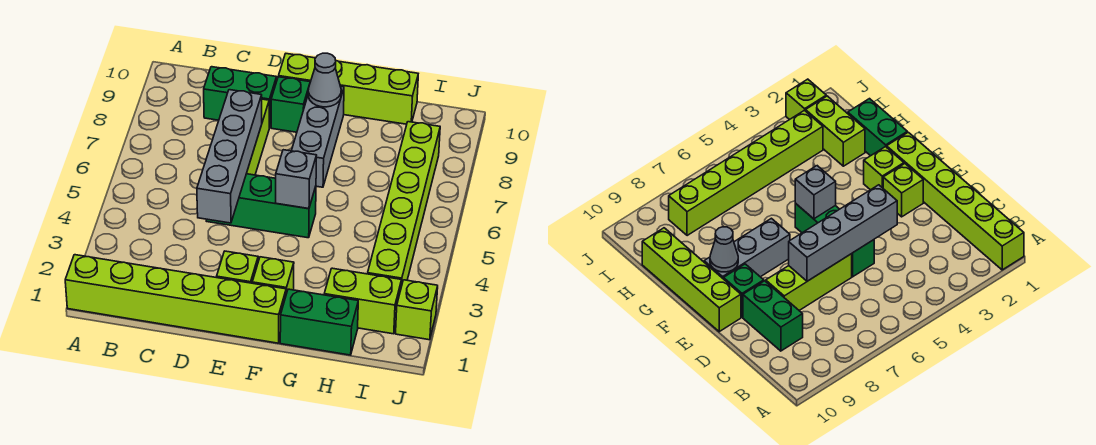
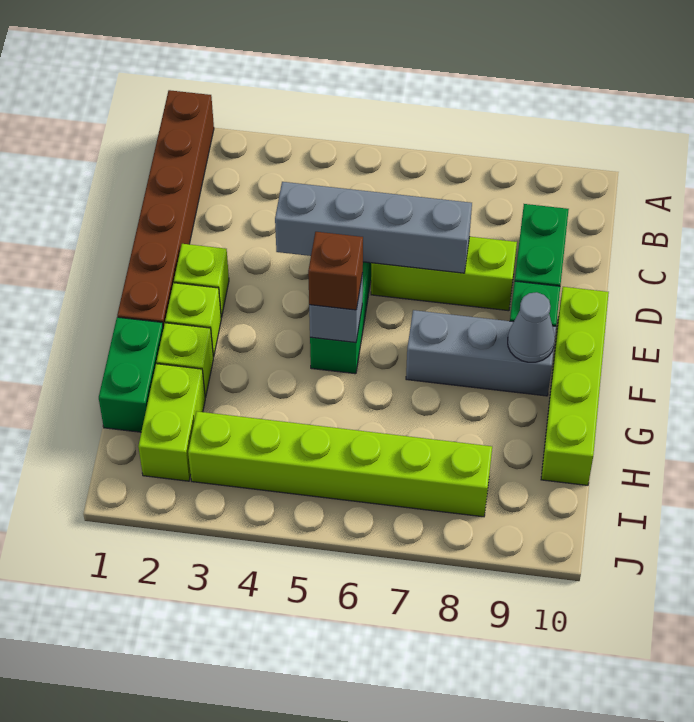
lime 1x6 brick [65,255,286,343] -> brown 1x6 brick [117,90,214,328]
none -> brown 1x1 brick [308,232,363,310]
lime 1x1 brick [396,280,438,340] -> lime 1x1 brick moved to [157,323,213,398]

